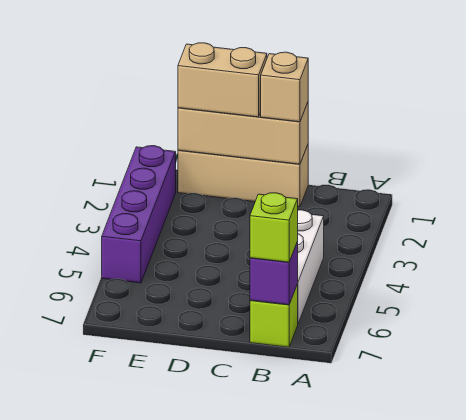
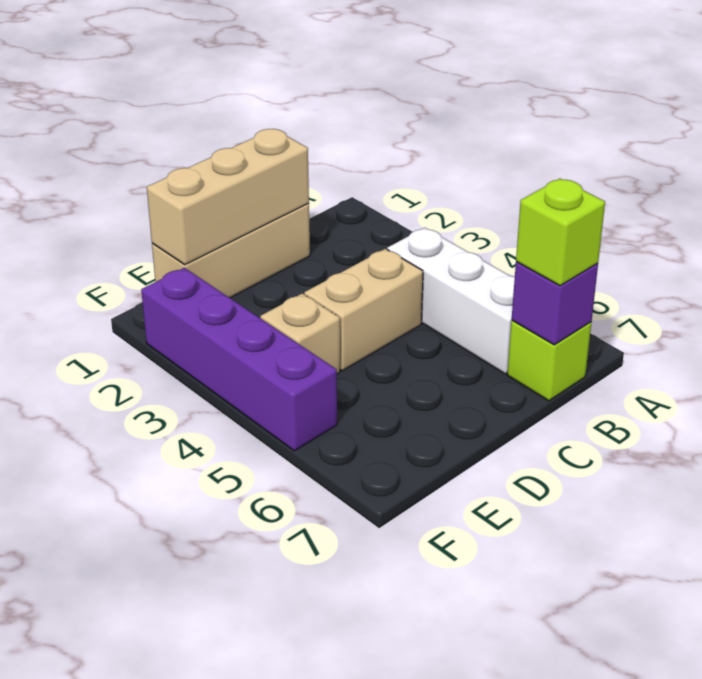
tan 1x1 brick [261,52,308,122] -> tan 1x1 brick moved to [260,293,340,374]
tan 1x2 brick [178,43,267,117] -> tan 1x2 brick moved to [304,249,423,371]

